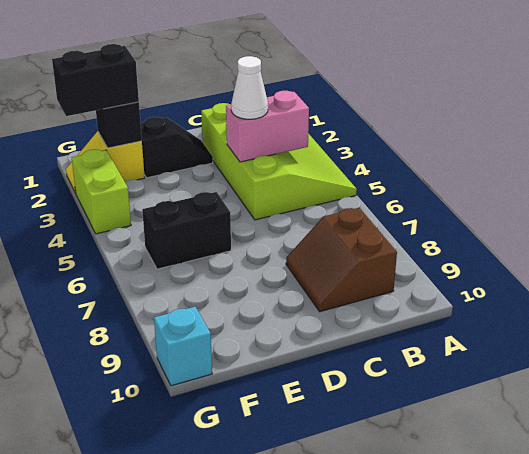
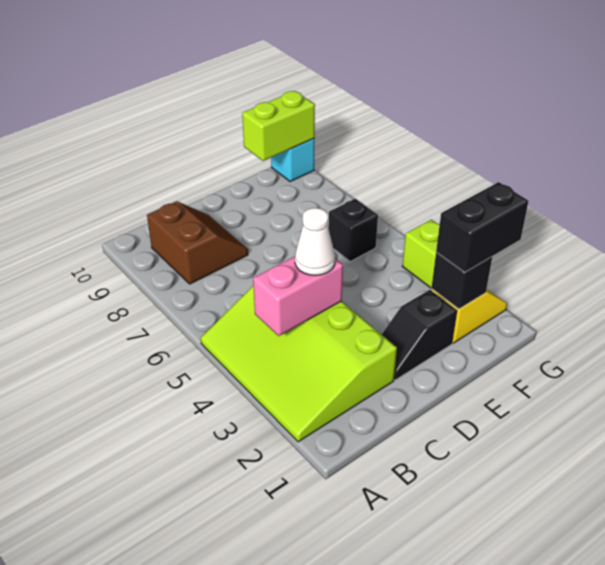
black 1x2 brick [142,192,231,269] -> black 1x1 brick [329,199,378,262]
none -> lime 1x2 brick [242,91,315,161]

